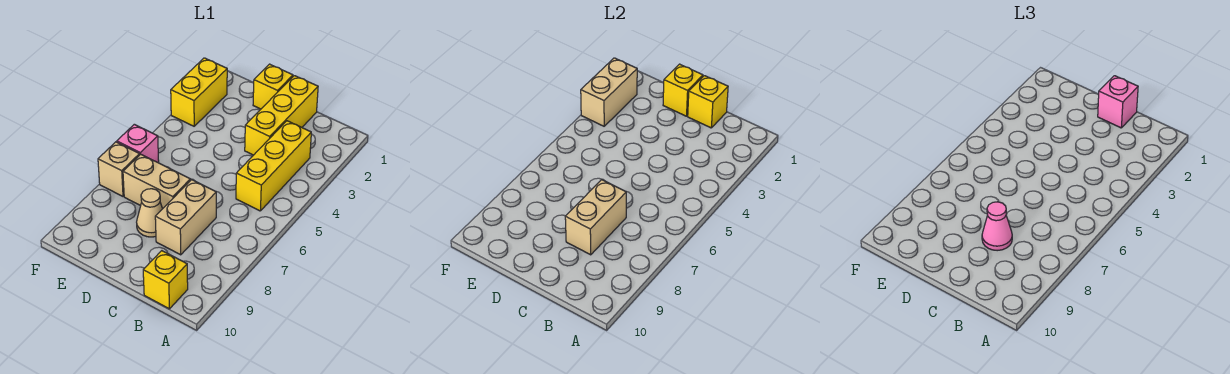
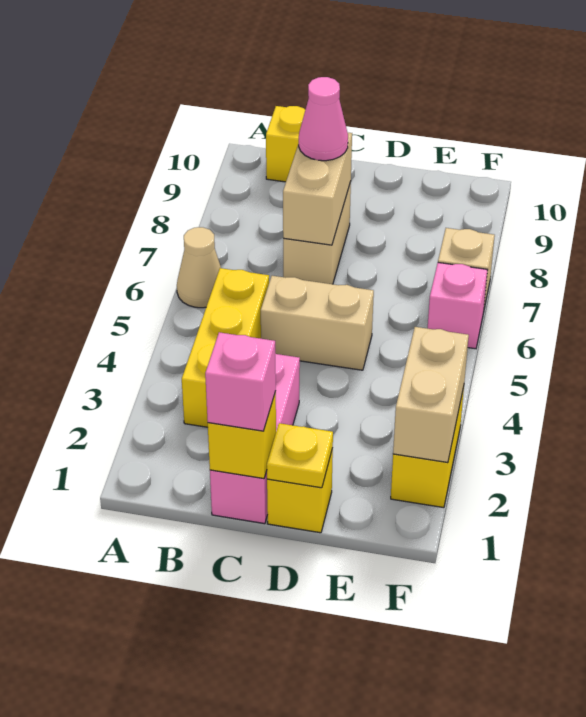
yellow 1x3 brick [245,76,318,155] -> pink 1x3 brick [210,354,300,524]
yellow 1x1 brick [663,64,703,116] -> yellow 1x1 plate [267,423,333,488]
tan 1x2 brick [123,154,190,209] -> tan 1x2 brick moved to [261,276,374,370]
tan 1x1 cone [137,189,162,237] -> tan 1x1 cone moved to [177,227,221,308]

